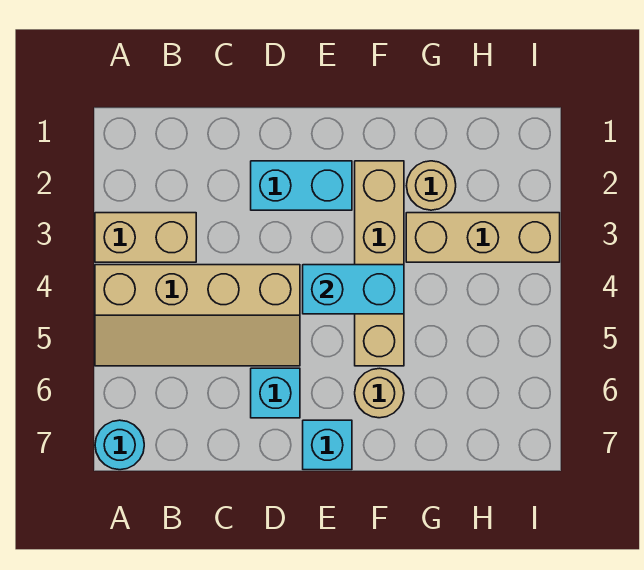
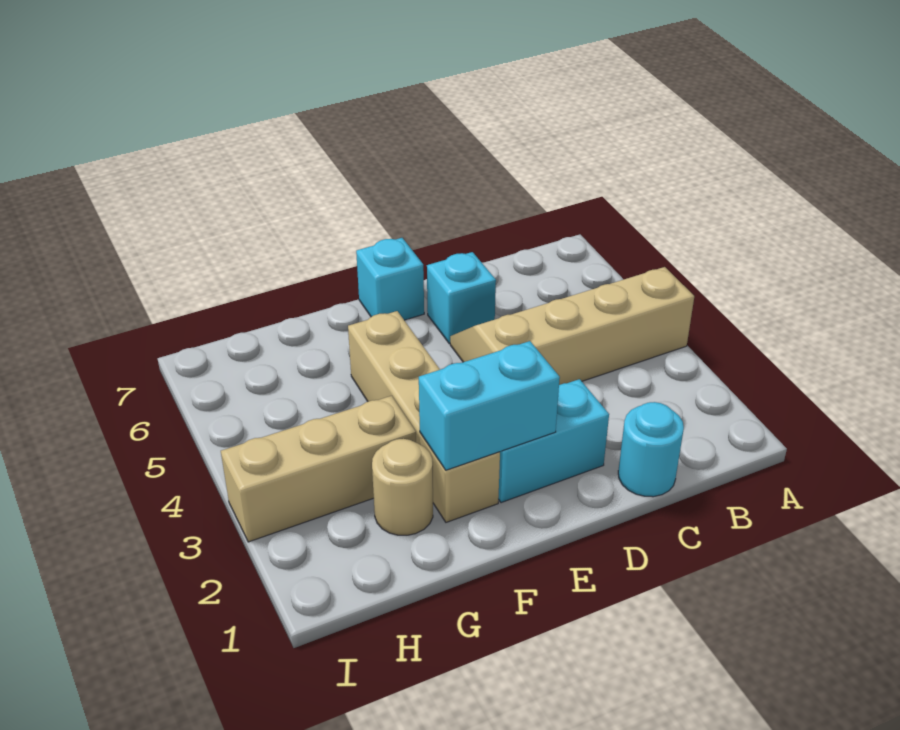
tan 1x2 brick [95,213,196,262] -> none
cyan 1x1 round brick [95,420,144,470] -> cyan 1x1 round brick moved to [618,402,684,497]
cyan 1x2 brick [303,265,404,314] -> cyan 1x2 brick moved to [419,341,560,470]
tan 1x1 round brick [355,368,404,418] -> none

